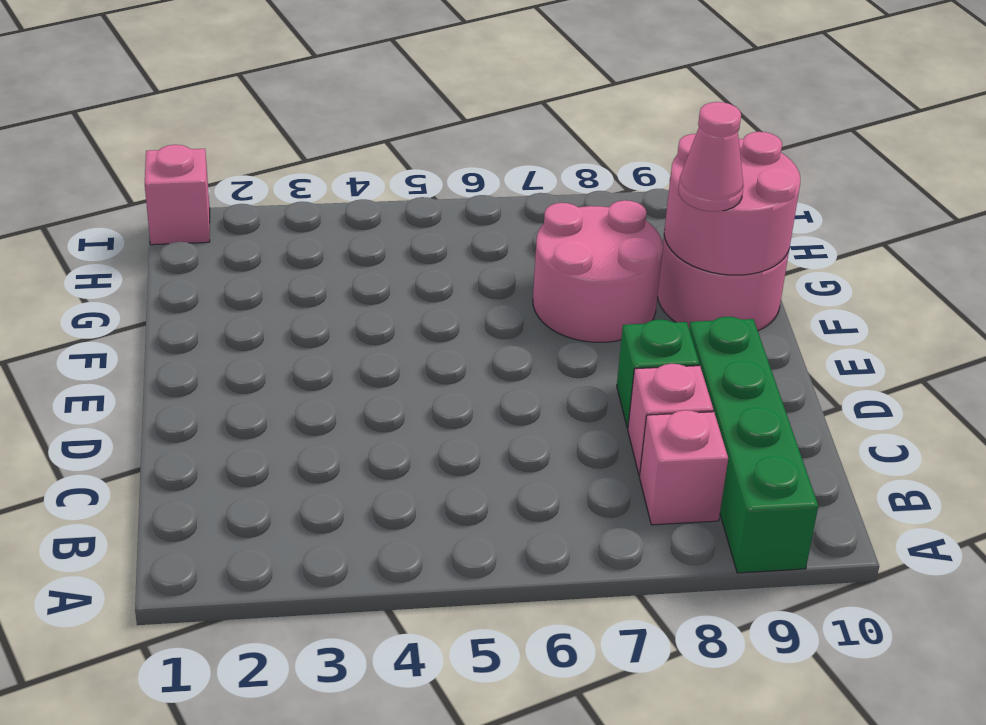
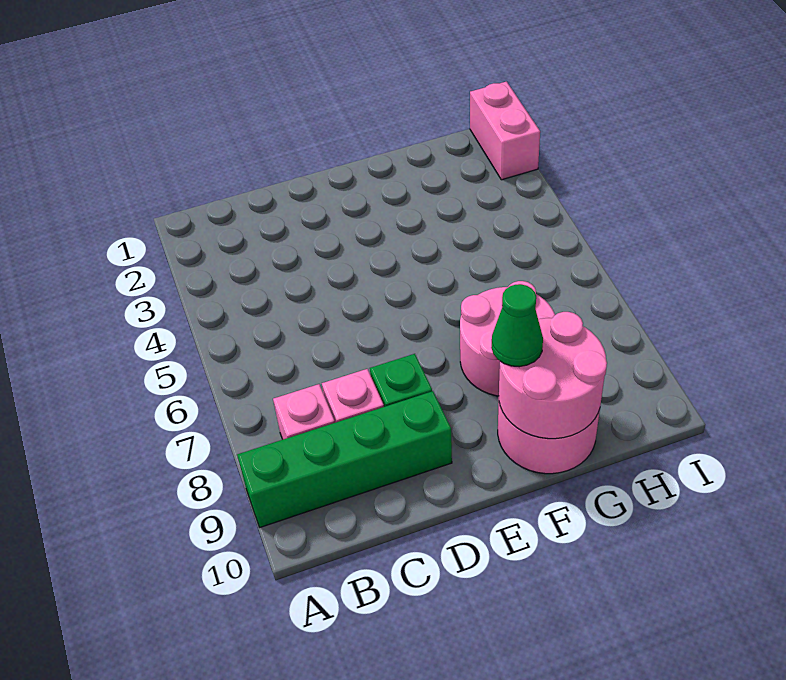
pink 1x1 cone [678,102,744,212] -> green 1x1 cone [491,284,543,367]
pink 1x1 brick [145,145,210,245] -> pink 1x2 brick [470,82,540,180]

